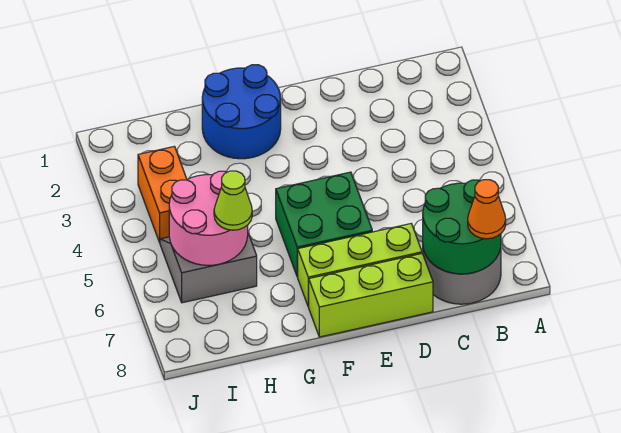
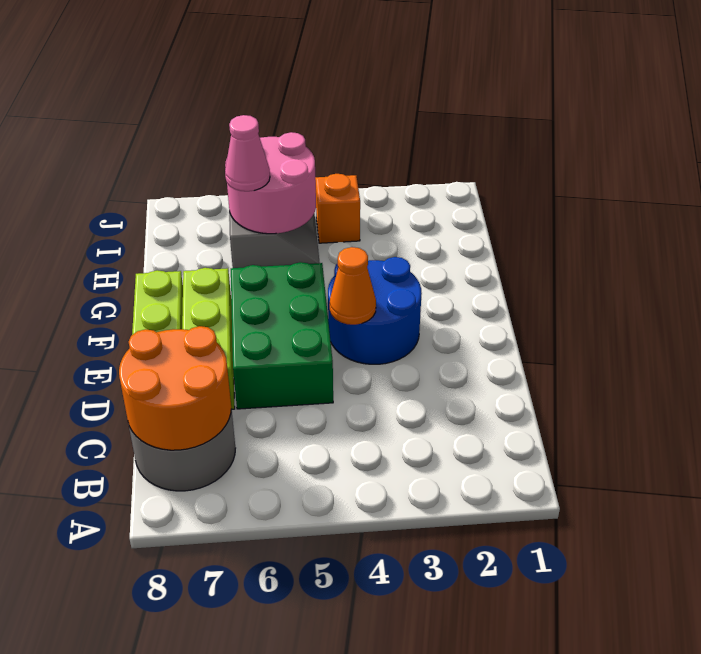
green 2x2 round brick [423,180,501,274] -> orange 2x2 round brick [119,326,231,450]
orange 1x1 cone [468,180,506,239] -> orange 1x1 cone moved to [330,247,376,325]
green 2x2 brick [276,172,372,277] -> green 2x3 brick [231,262,333,409]
blue 2x2 round brick [202,65,281,159] -> blue 2x2 round brick moved to [328,257,422,364]
lime 1x1 cone [214,171,252,230] -> pink 1x1 cone [225,115,270,191]
orange 1x2 brick [138,146,187,243] -> orange 1x1 brick [315,174,360,243]

